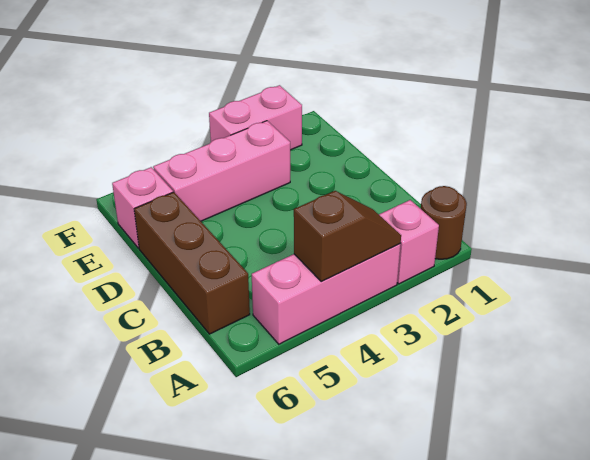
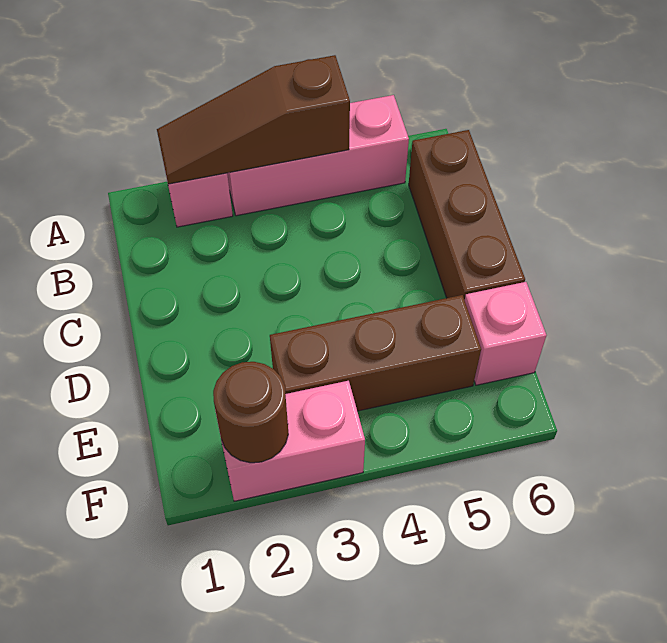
brown 1x1 round brick [421,186,467,259] -> brown 1x1 round brick moved to [213,362,288,463]
brown 1x2 slope [294,191,401,281] -> brown 1x3 slope [157,55,350,184]
pink 1x3 brick [153,121,290,221] -> brown 1x3 brick [270,295,481,411]

